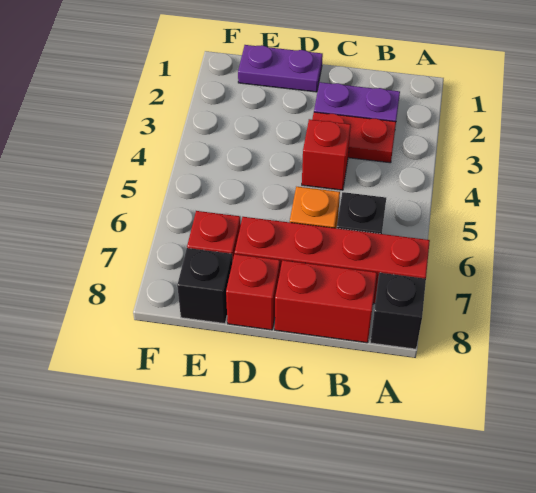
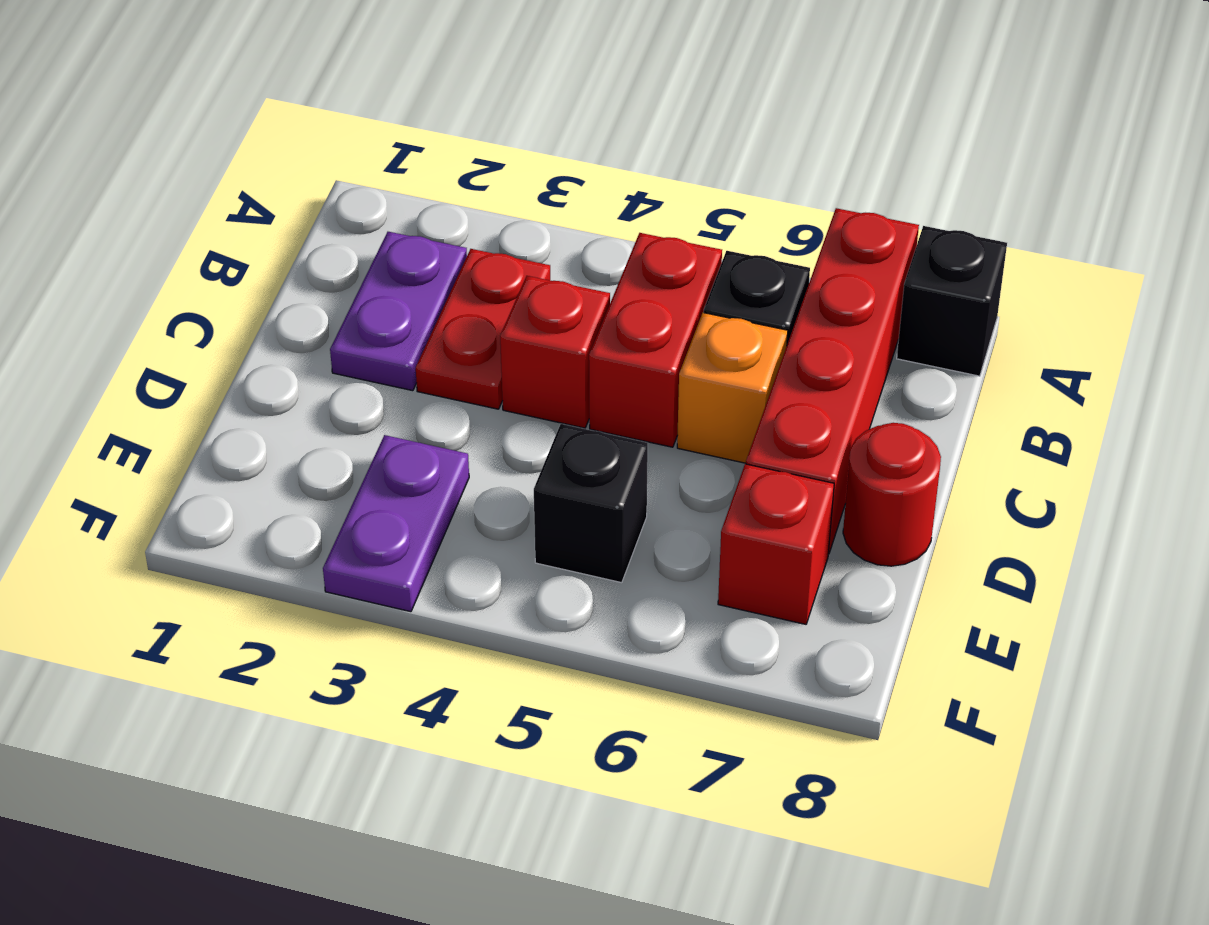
red 1x2 brick [275,260,377,343] -> red 1x2 brick moved to [589,233,722,447]
purple 1x2 plate [238,45,323,92] -> purple 1x2 plate moved to [323,435,469,612]
red 1x1 brick [226,254,280,330] -> red 1x1 round brick [843,423,941,566]
black 1x1 brick [177,248,232,324] -> black 1x1 brick moved to [534,424,648,583]

